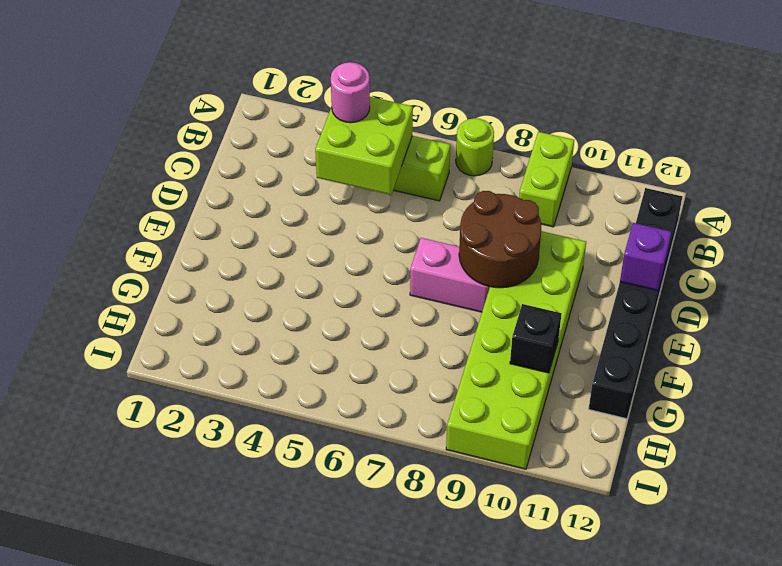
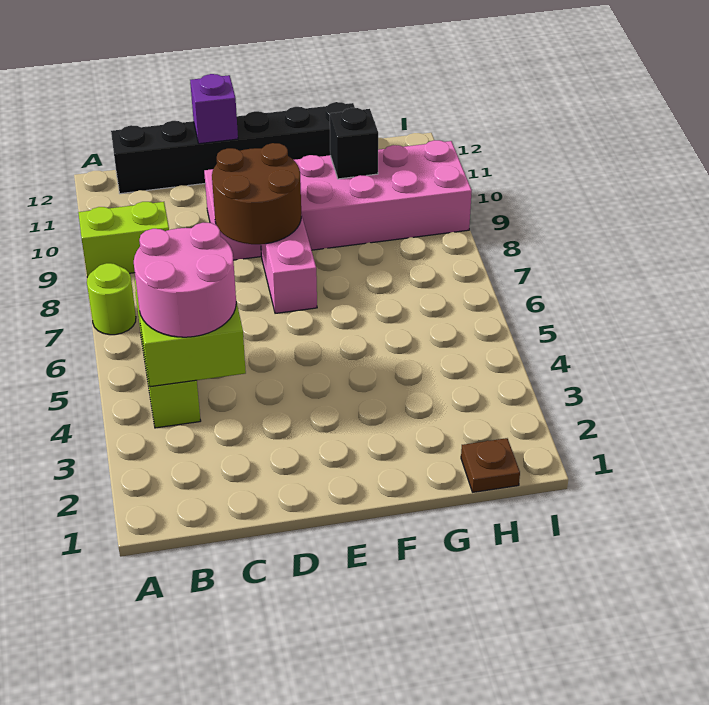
pink 1x1 round brick [331,62,370,123] -> pink 2x2 round brick [134,223,236,337]
lime 2x6 brick [446,231,586,469] -> pink 2x6 brick [204,140,472,260]
none -> brown 1x1 plate [461,438,520,492]

